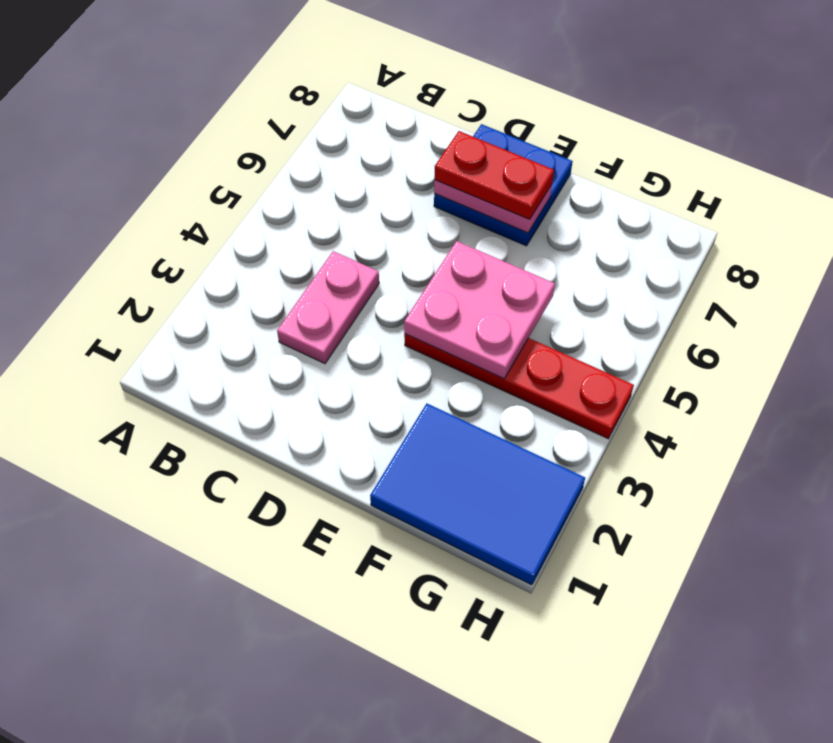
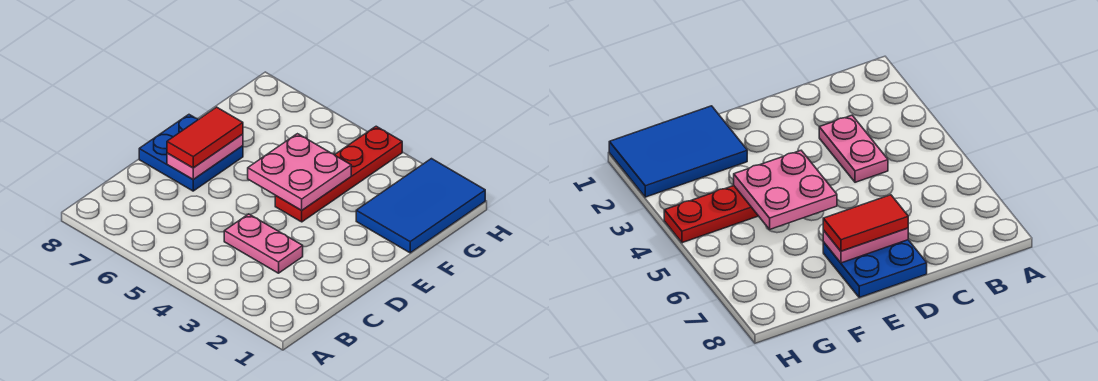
red 1x2 plate [435,131,554,219] -> red 1x2 tile [167,107,243,168]

